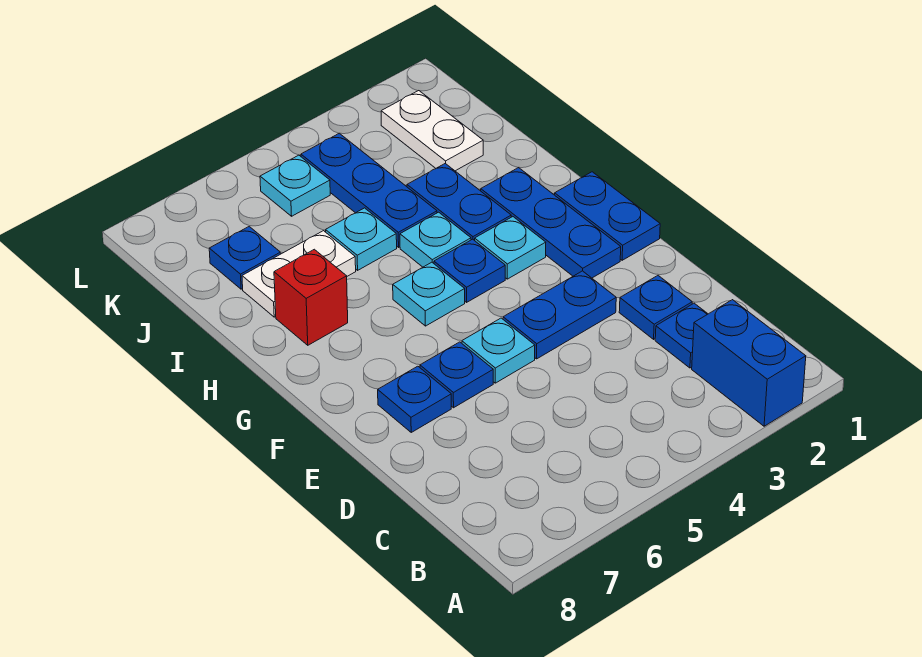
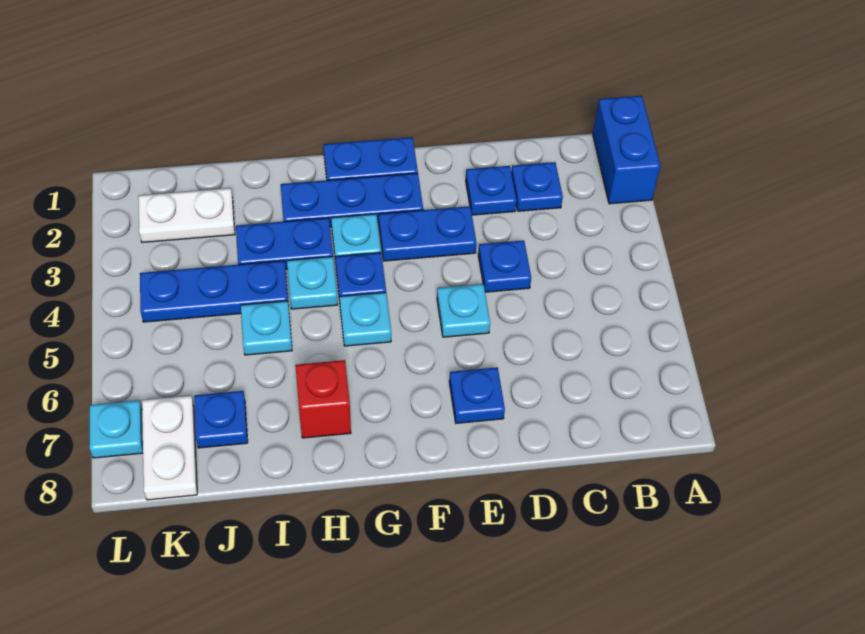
blue 1x2 brick [692,300,806,426] -> blue 1x2 brick turned to [593,96,660,204]
blue 1x2 plate [503,271,616,359] -> blue 1x2 plate turned to [379,206,476,261]
blue 1x1 plate [420,342,493,408] -> blue 1x1 plate moved to [478,240,531,292]
white 1x2 plate [242,231,356,317] -> white 1x2 plate moved to [142,396,197,500]
cyan 1x1 plate [260,155,330,216] -> cyan 1x1 plate moved to [90,400,143,458]

